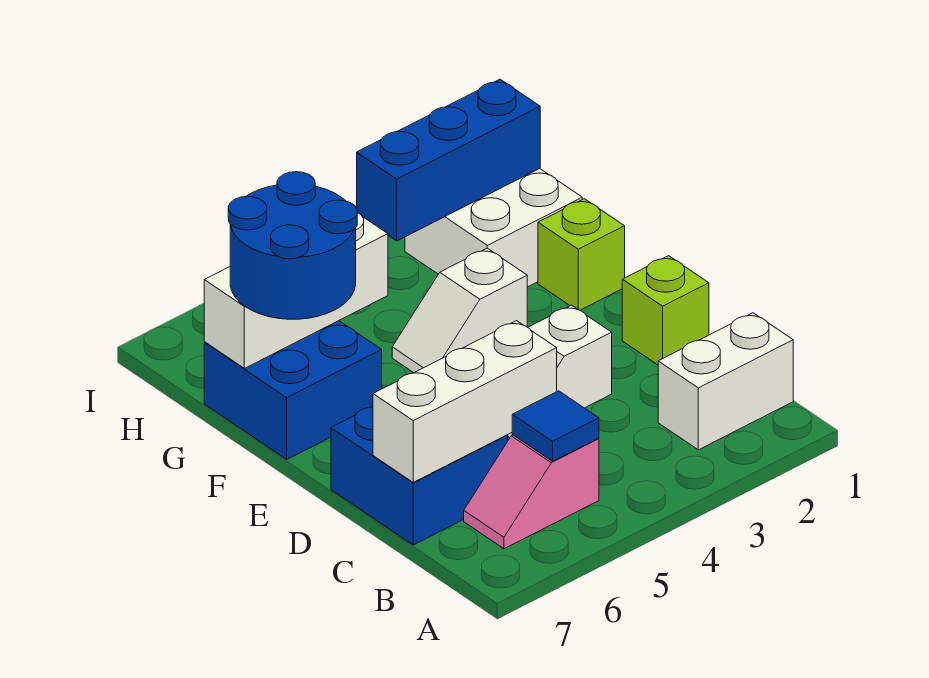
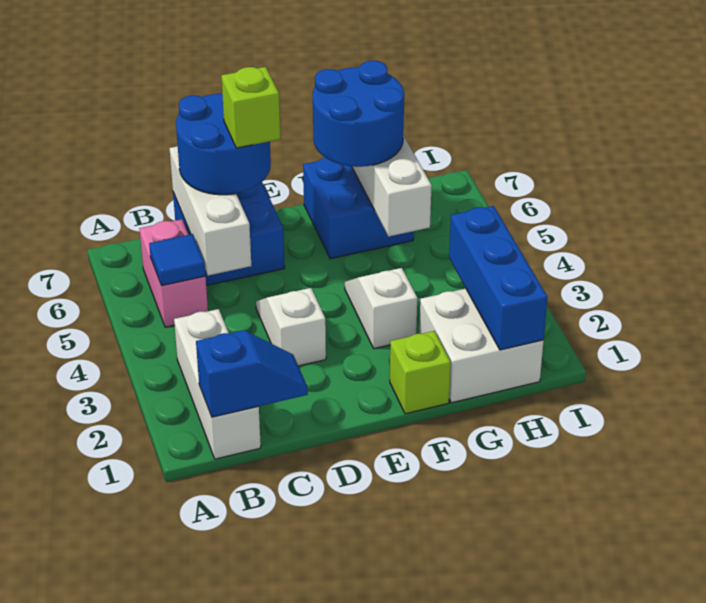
white 1x2 brick [658,313,793,450] -> white 1x3 brick [174,309,261,459]
none -> blue 1x2 slope [196,330,308,417]
pink 1x2 slope [464,435,599,549] -> pink 1x2 brick [139,219,208,327]
none -> blue 2x2 round brick [176,93,271,195]
lime 1x1 brick [622,256,709,365] -> lime 1x1 brick moved to [221,67,280,148]

